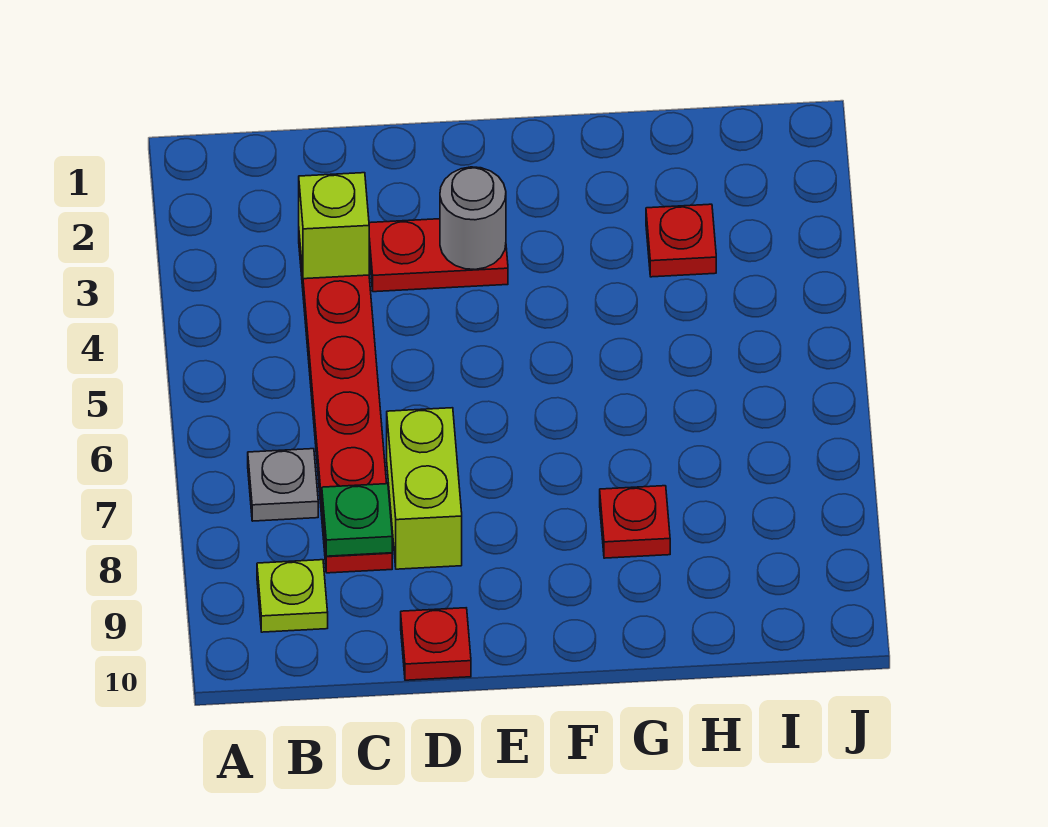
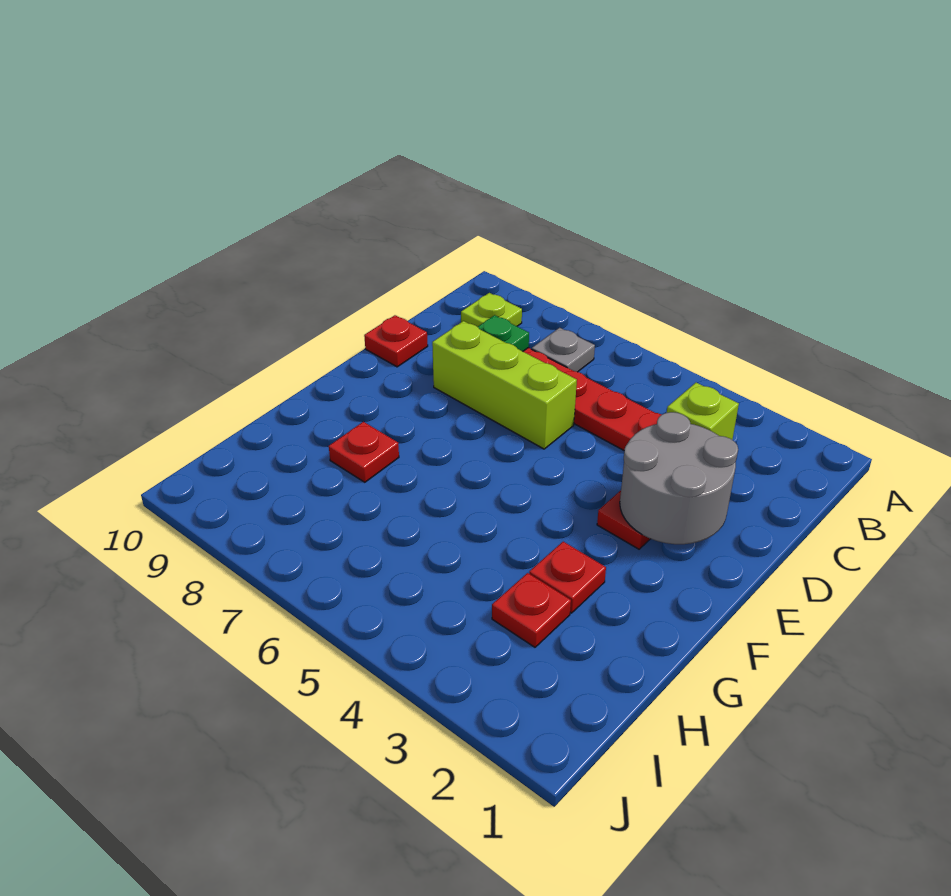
lime 1x2 brick [387,408,462,569] -> lime 1x3 brick [432,321,577,449]
grey 1x1 round brick [440,167,506,269] -> grey 2x2 round brick [620,412,738,544]
none -> red 1x1 plate [529,542,606,613]

